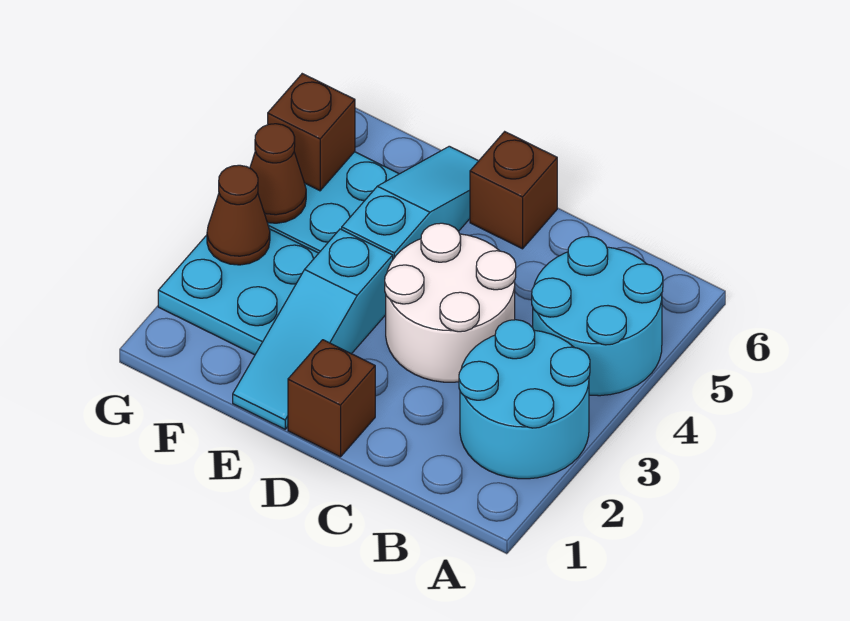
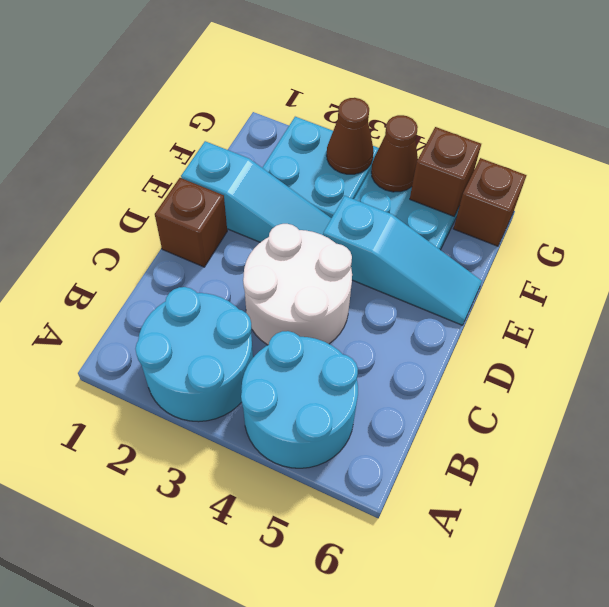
brown 1x1 brick [470,132,557,249] -> brown 1x1 brick moved to [453,158,527,246]
cyan 1x3 slope [233,229,393,429] -> cyan 1x3 slope turned to [181,141,331,242]

